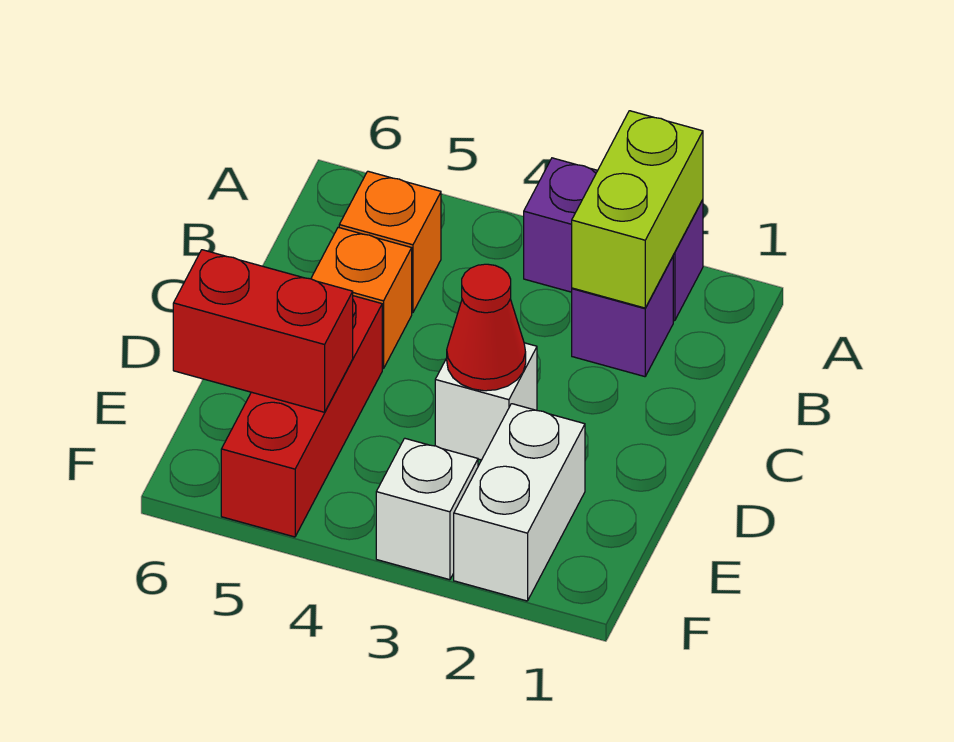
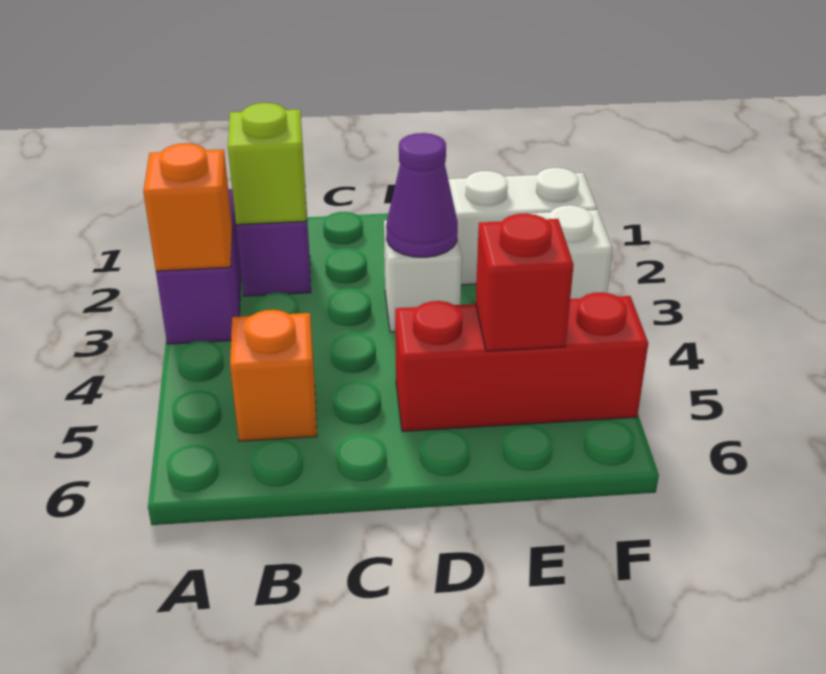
lime 1x2 brick [572,111,703,308] -> lime 1x1 brick [228,103,307,225]
orange 1x1 brick [311,227,412,369] -> orange 1x1 brick moved to [143,143,232,271]
red 1x1 cone [447,264,526,391] -> purple 1x1 cone [386,133,458,257]
red 1x2 brick [173,250,353,412] -> red 1x1 brick [476,213,574,351]

